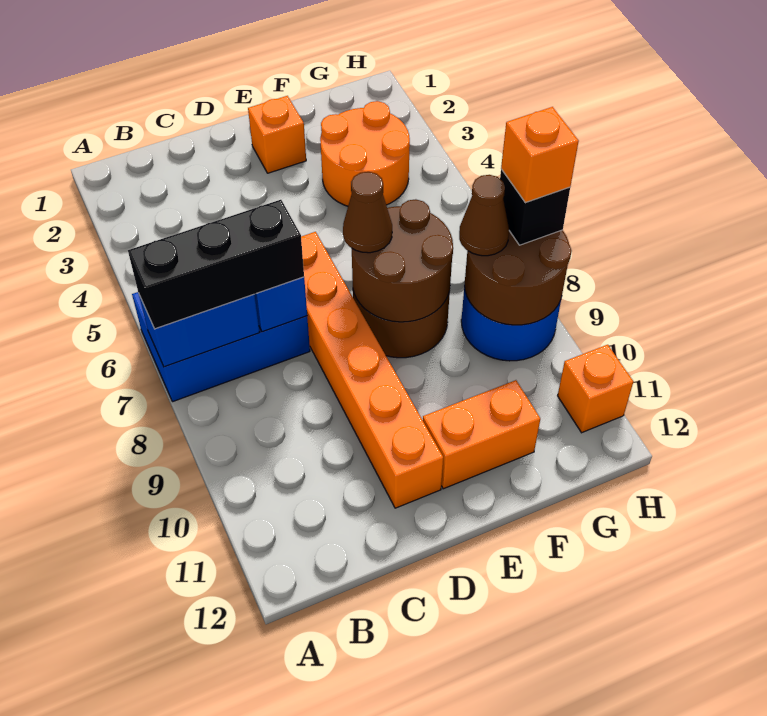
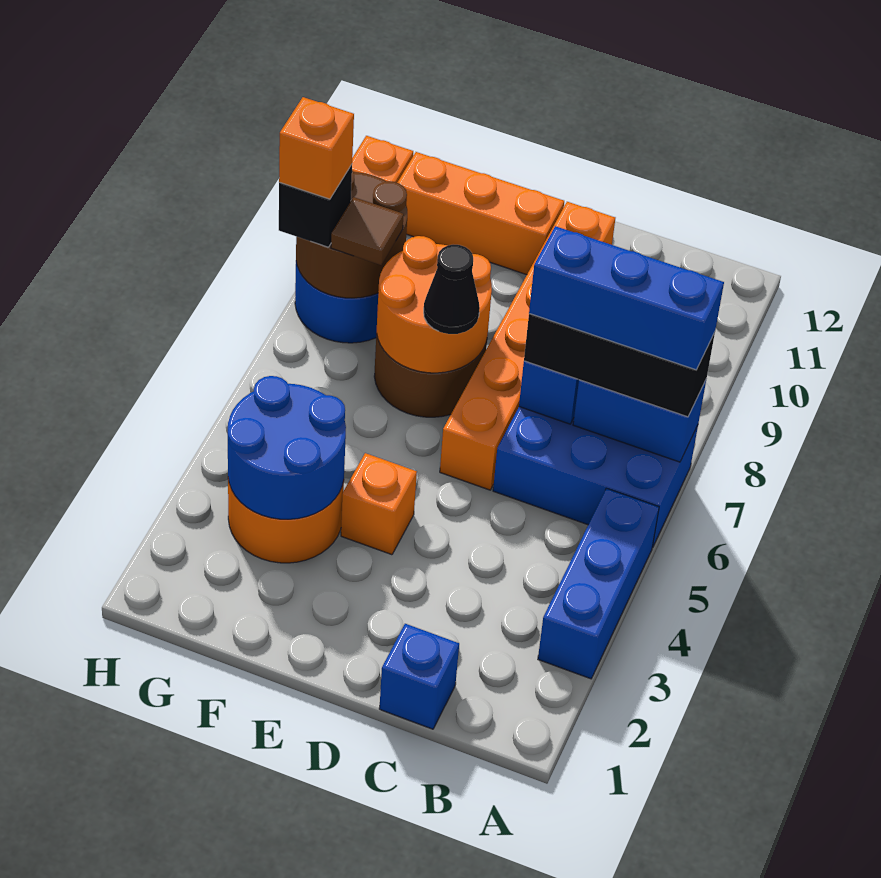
none -> blue 1x3 brick [538,488,659,679]
none -> blue 1x3 brick [529,226,724,370]
none -> blue 1x1 brick [379,624,459,729]
orange 1x1 brick [248,96,306,173] -> orange 1x1 brick moved to [341,453,417,555]
brown 2x2 round brick [352,199,453,322] -> orange 2x2 round brick [377,236,492,373]
brown 1x1 cone [343,172,392,253] -> black 1x1 cone [424,245,480,334]
orange 1x2 brick [423,380,540,489] -> orange 1x3 brick [397,152,564,275]
none -> blue 2x2 round brick [228,376,346,519]
brown 1x1 cone [459,175,509,256] -> brown 1x1 tile [331,197,404,265]

